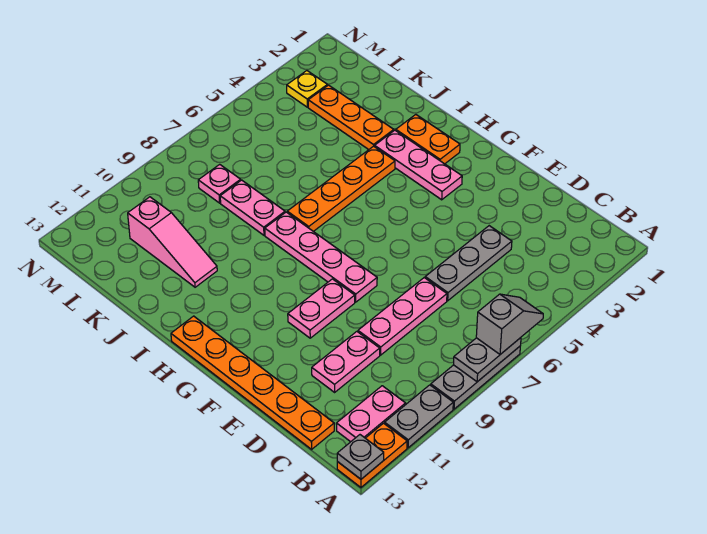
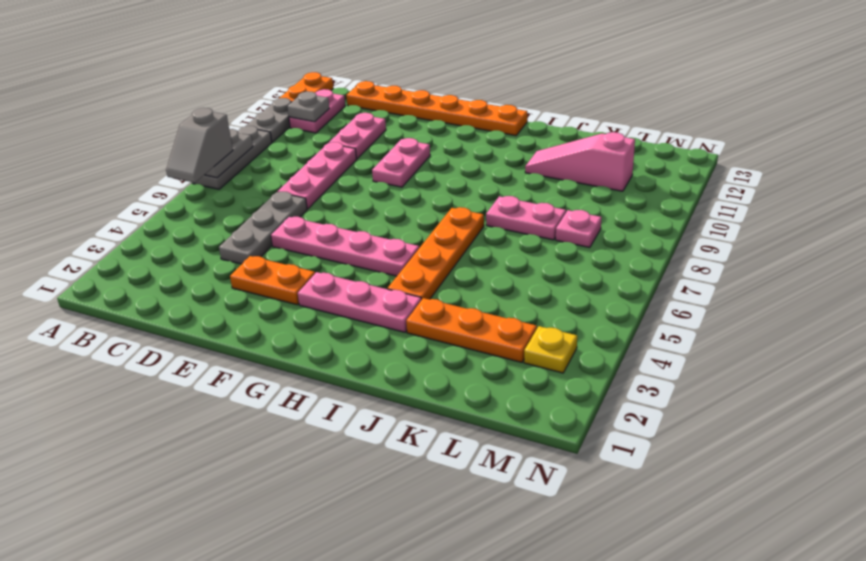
grey 1x1 plate [337,435,384,479] -> grey 1x1 plate moved to [287,91,329,122]
pink 1x4 plate [265,212,377,302] -> pink 1x4 plate moved to [271,217,419,276]
orange 1x2 plate [396,115,460,164] -> orange 1x2 plate moved to [230,256,315,305]

